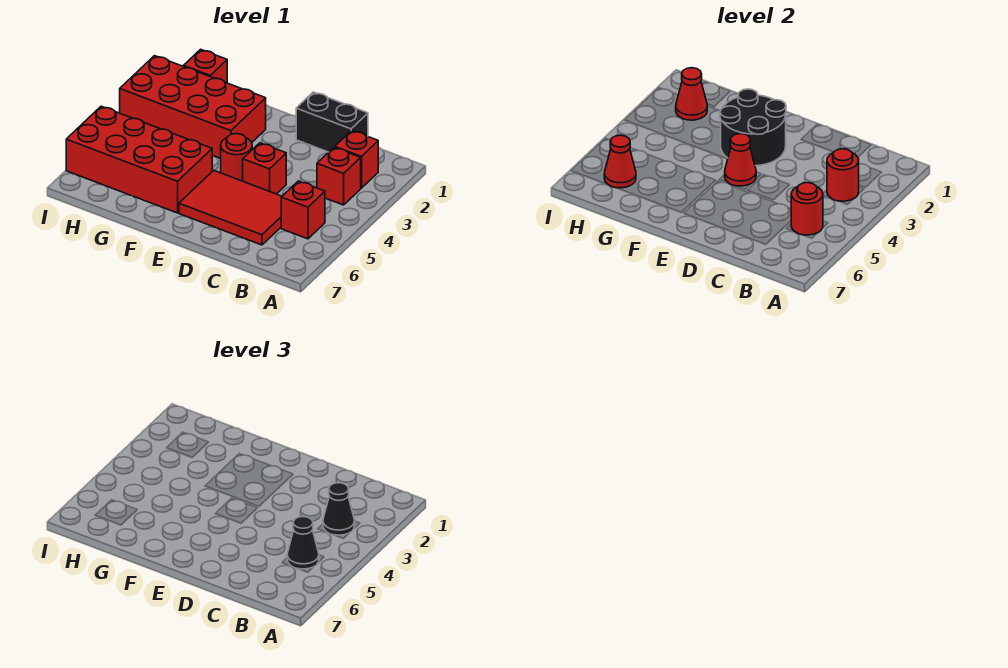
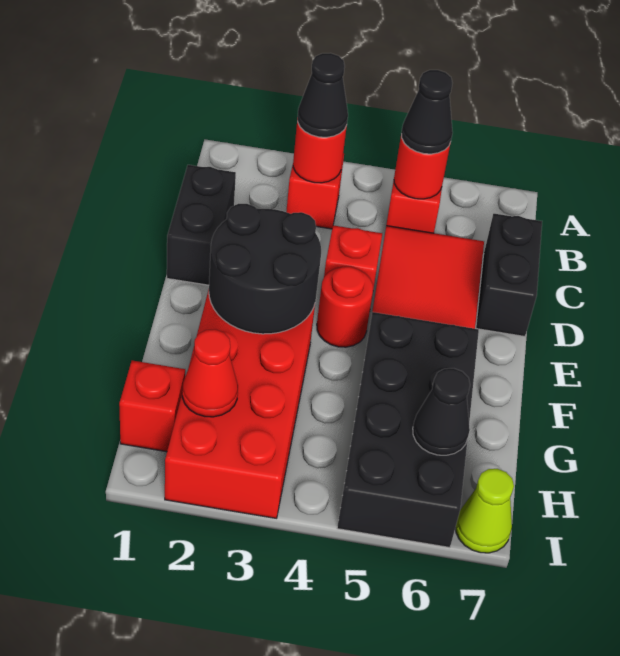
red 1x1 brick [335,131,378,188] -> none
none -> black 1x2 brick [476,214,542,336]
red 1x1 cone [725,134,756,186] -> none
red 2x4 brick [66,106,212,213] -> black 2x4 brick [337,312,479,547]
red 1x1 cone [604,135,636,188] -> black 1x1 cone [413,368,470,455]
none -> lime 1x1 cone [456,469,514,553]

